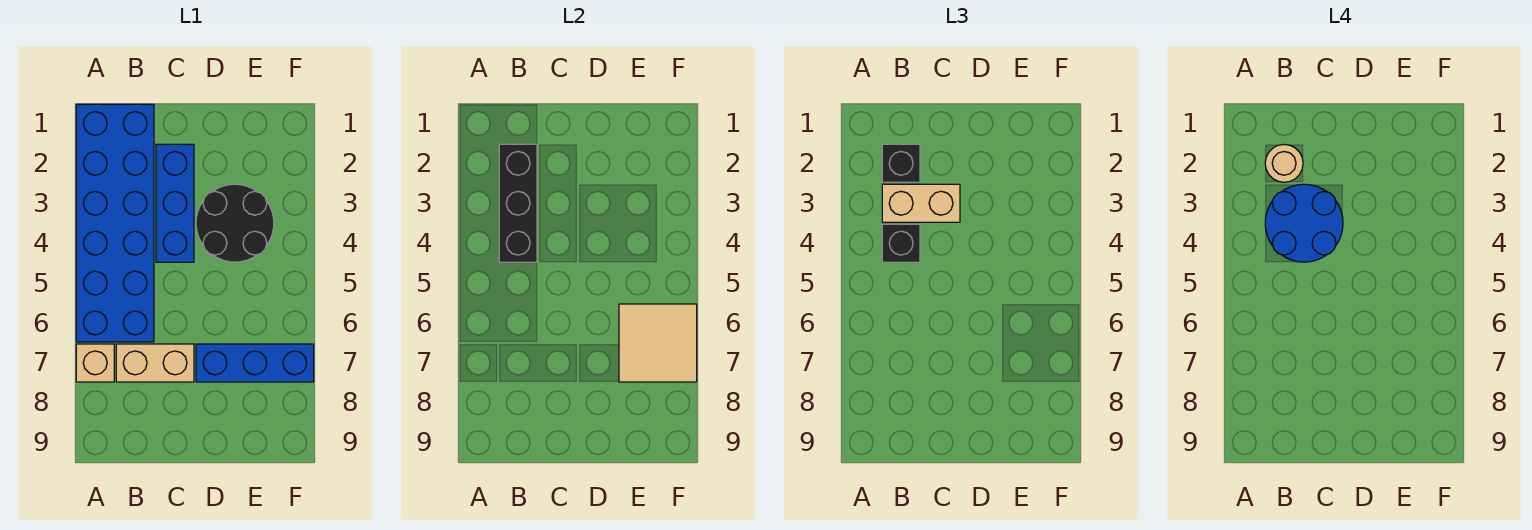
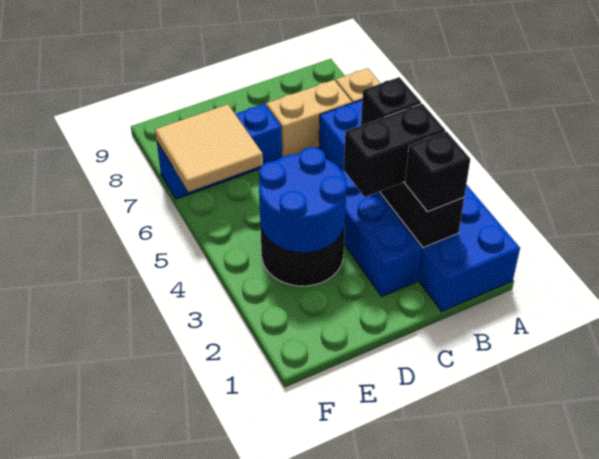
tan 1x1 round brick [1265,144,1303,182] -> none
tan 1x2 brick [882,184,960,222] -> black 1x2 brick [344,104,445,197]
blue 2x2 round brick [1265,184,1343,262] -> blue 2x2 round brick moved to [259,147,347,253]

